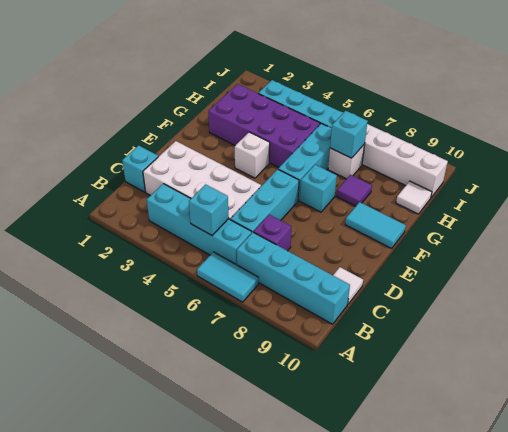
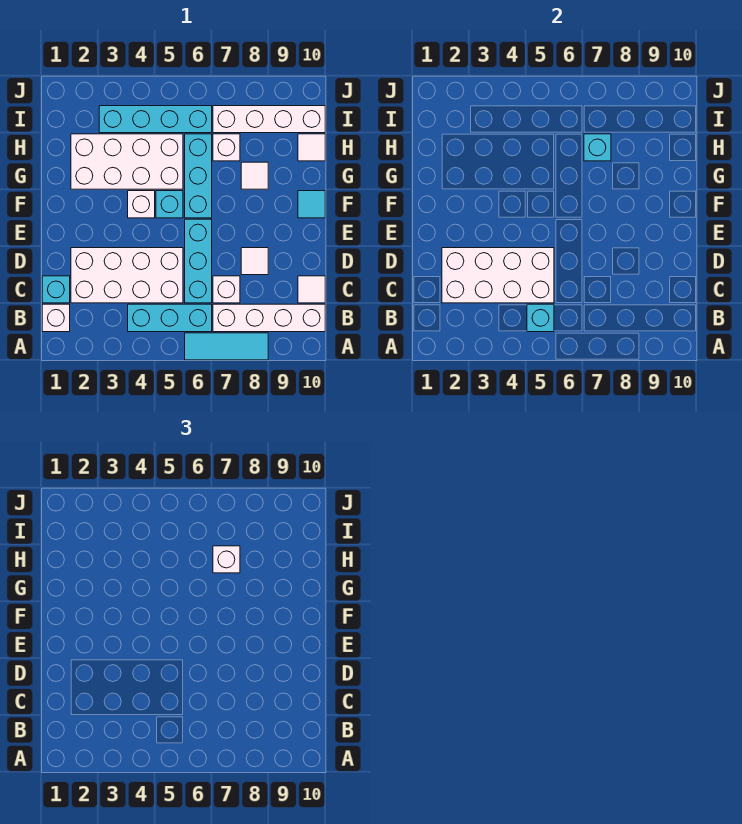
cyan 1x2 tile [197,252,259,302] -> cyan 1x3 tile [185,333,268,360]
none -> white 1x1 brick [42,304,70,332]
cyan 1x4 brick [147,184,252,265] -> cyan 1x3 brick [128,304,212,332]
cyan 1x4 brick [237,232,350,324] -> white 1x4 brick [213,304,325,332]
none -> white 2x4 brick [442,248,554,303]
purple 1x1 brick [254,215,292,251] -> white 1x1 brick [213,276,240,303]
none -> white 1x1 tile [241,248,268,275]
cyan 1x1 brick [300,165,337,212] -> cyan 1x1 brick moved to [156,191,183,218]
cyan 1x2 tile [345,202,406,248] -> cyan 1x1 tile [298,191,325,218]
purple 2x4 brick [208,84,320,167] -> white 2x4 brick [71,134,183,189]
purple 1x1 tile [337,175,372,206] -> white 1x1 tile [241,162,268,189]
none -> white 1x1 brick [213,546,240,573]

